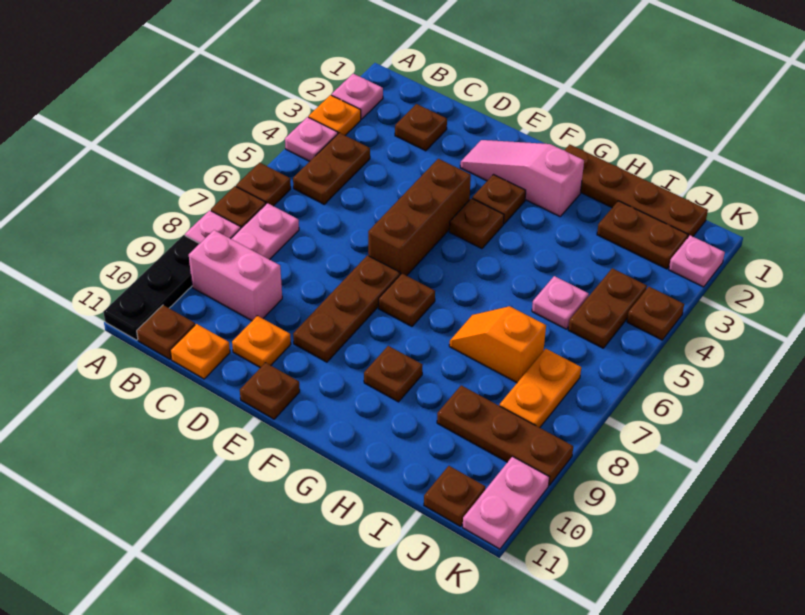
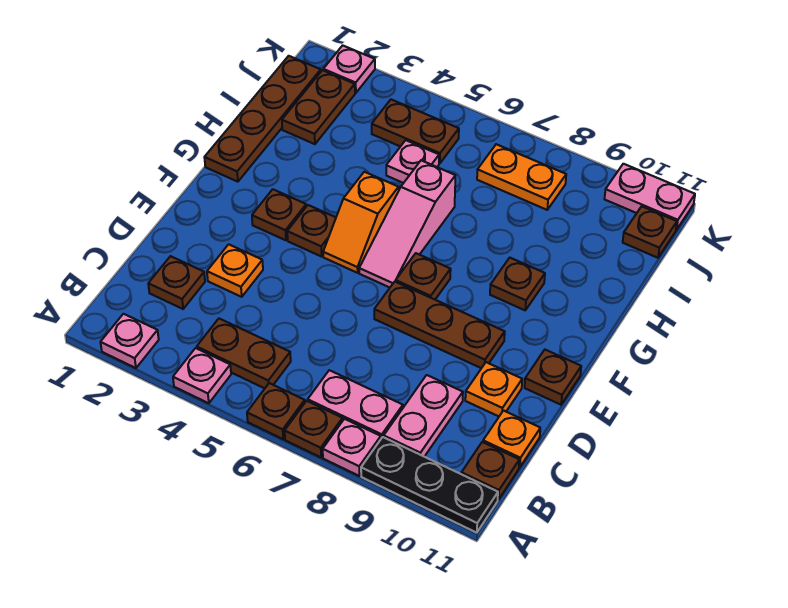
orange 1x1 plate [309,95,361,135] -> orange 1x1 plate moved to [207,244,263,297]
pink 1x2 brick [189,230,282,321] -> pink 1x2 plate [384,375,463,457]
pink 1x3 slope [460,140,584,216] -> pink 1x3 slope moved to [359,160,455,287]
brown 1x3 brick [368,159,471,276] -> none
orange 1x2 slope [449,306,546,383] -> orange 1x2 slope moved to [323,172,399,273]
brown 1x3 plate [437,385,573,485] -> none
brown 1x1 plate [627,287,684,340] -> none

